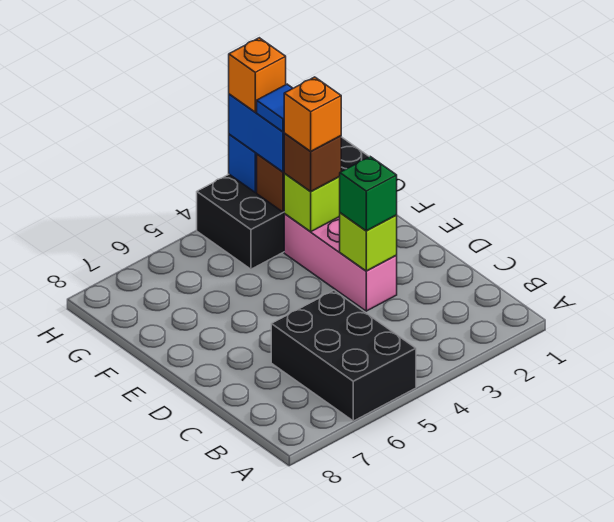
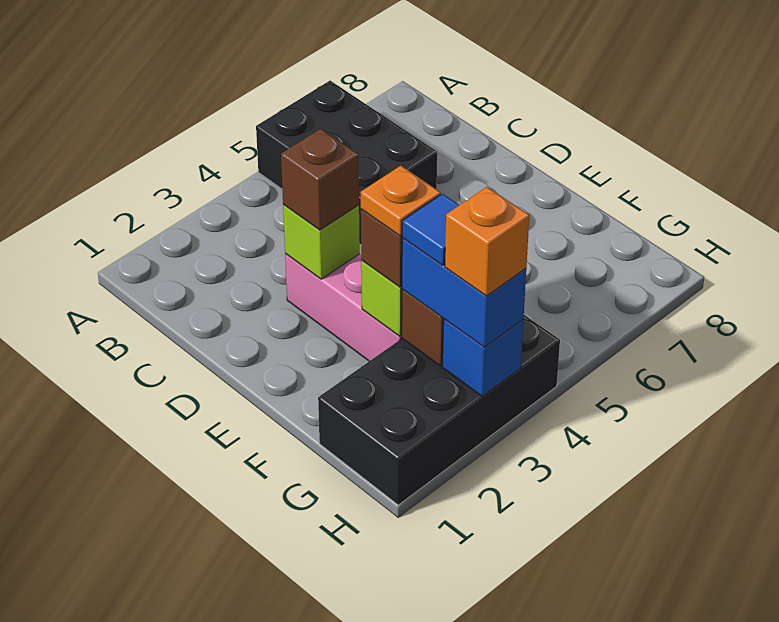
green 1x1 brick [340,157,397,231] -> brown 1x1 brick [281,129,359,230]
orange 1x1 brick [284,77,341,151] -> orange 1x1 plate [361,166,441,236]

